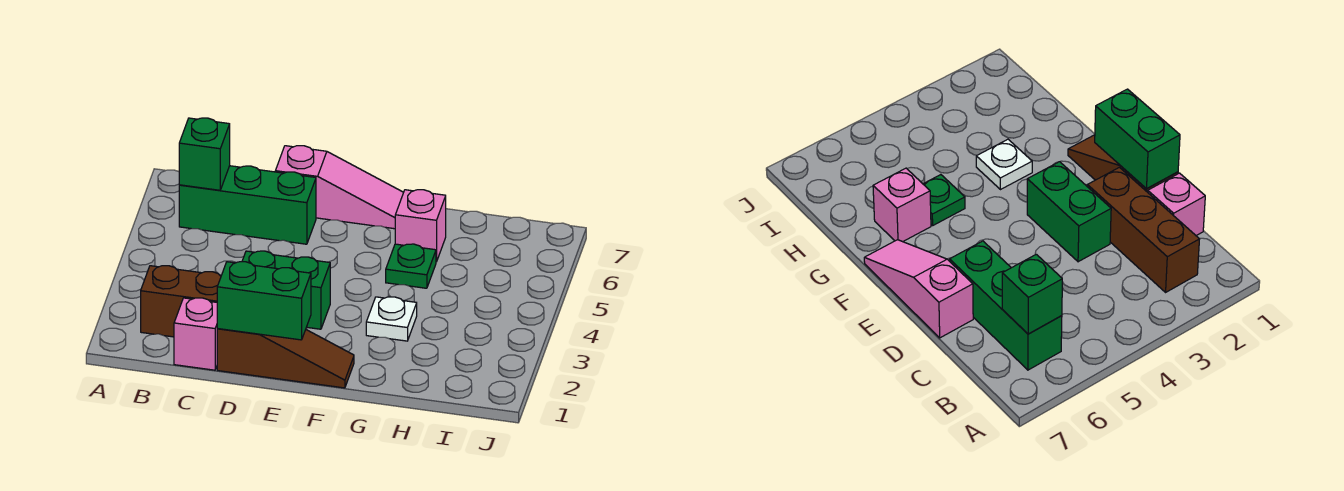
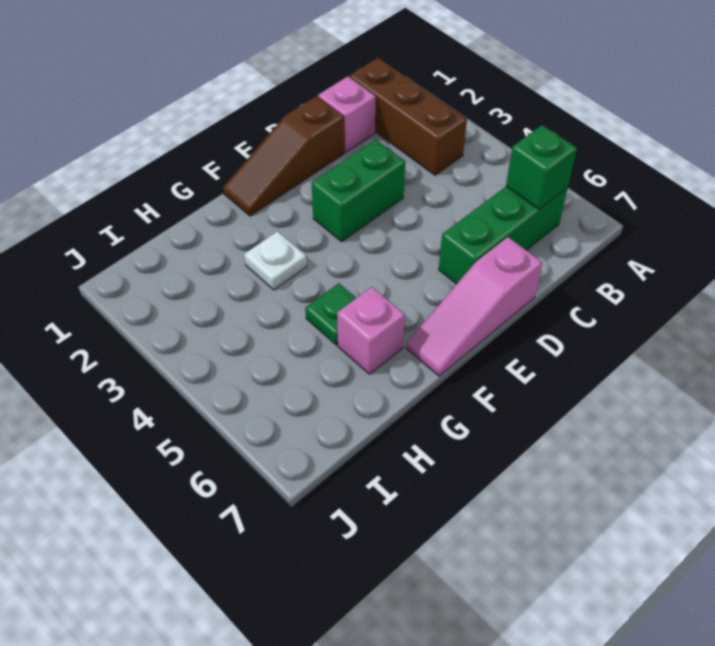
brown 1x3 brick [141,266,221,337] -> brown 1x3 brick turned to [349,58,467,175]
green 1x2 brick [217,262,311,340] -> none

